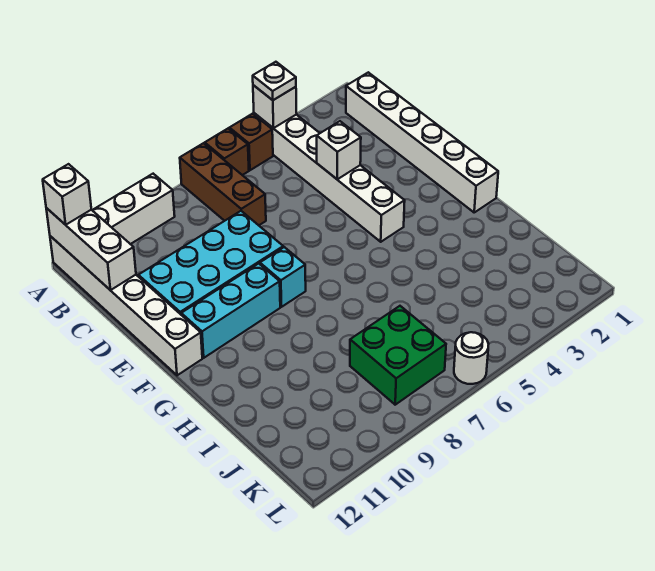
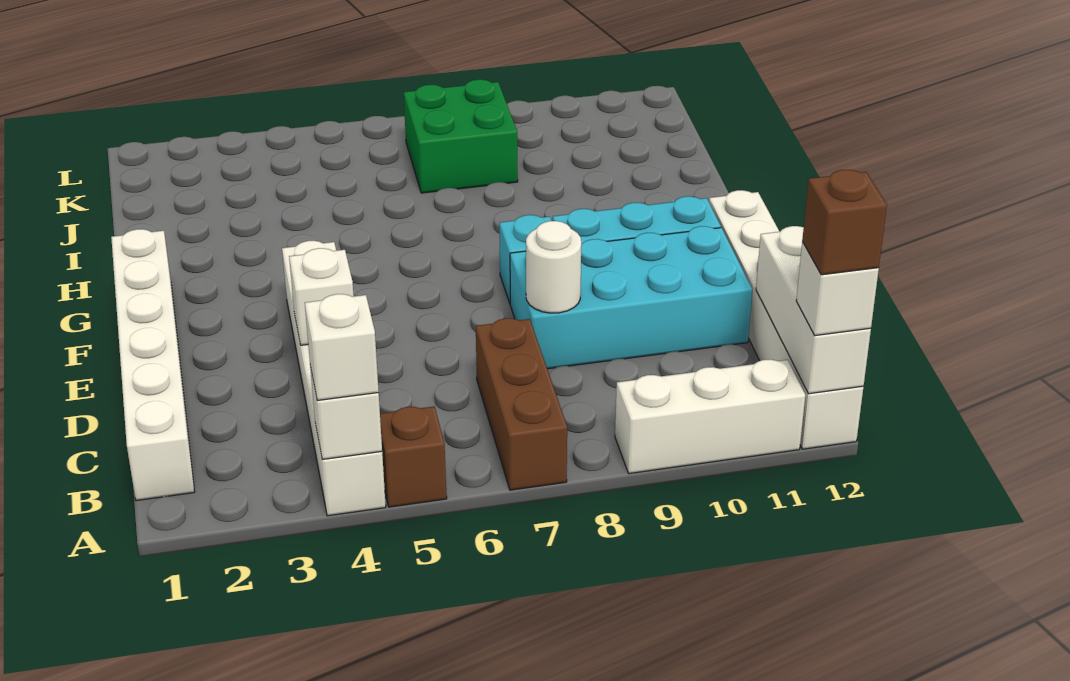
white 1x1 plate [253,62,296,100] -> white 1x1 brick [305,294,379,400]
brown 1x1 brick [205,128,249,175] -> brown 1x1 brick moved to [802,170,887,275]
white 1x1 round brick [454,332,489,384] -> white 1x1 round brick moved to [526,221,581,313]

